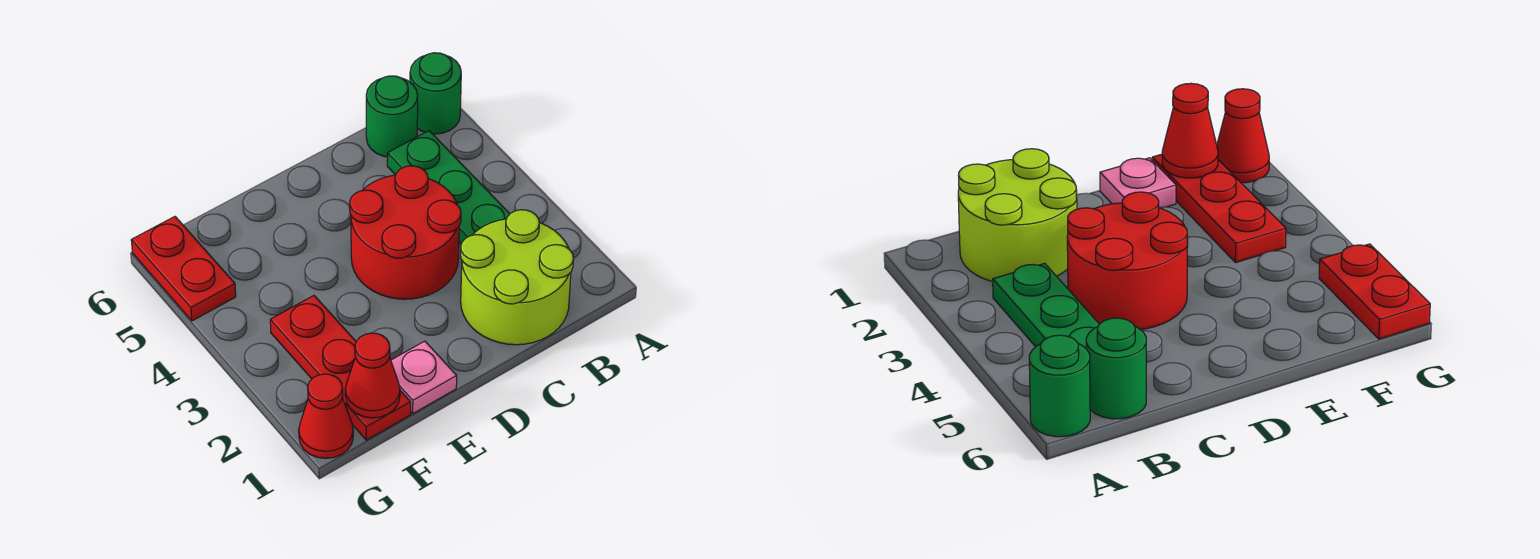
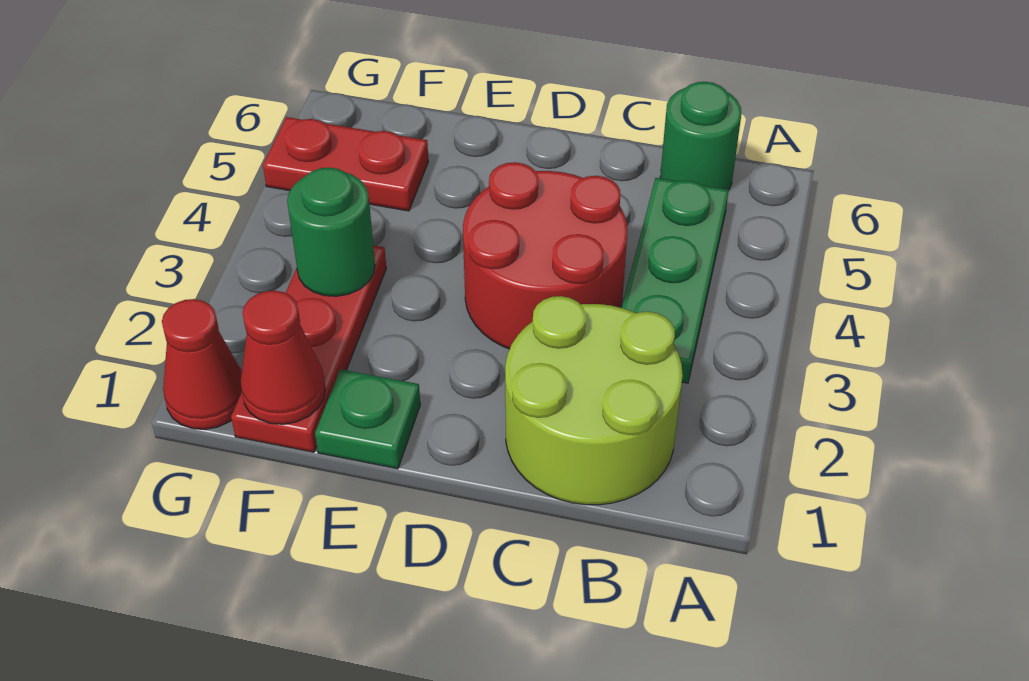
green 1x1 round brick [410,53,461,134] -> green 1x1 round brick moved to [287,167,375,296]
pink 1x1 plate [391,341,457,414] -> green 1x1 plate [315,369,420,469]
red 1x2 plate [131,217,236,321] -> red 1x2 plate turned to [263,117,428,211]

